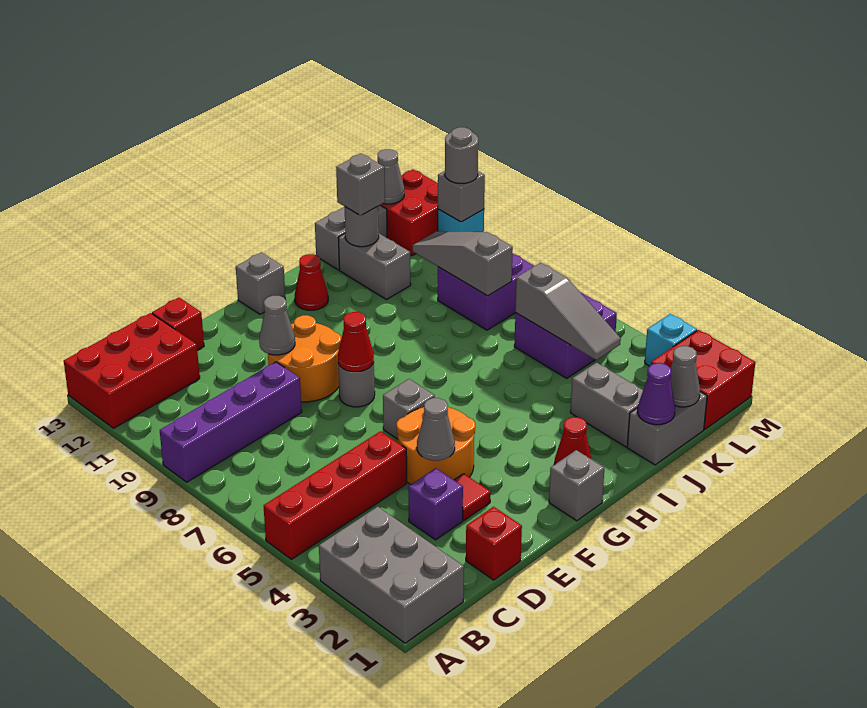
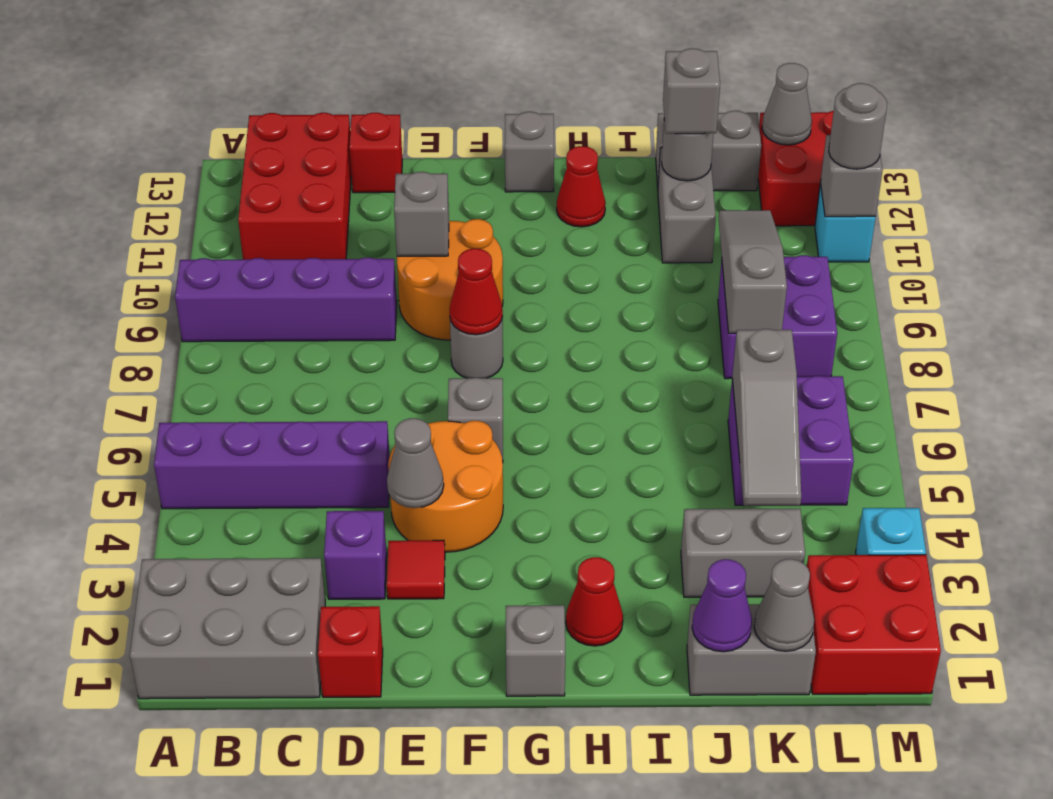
grey 2x3 brick [319,507,464,643] -> grey 2x3 brick turned to [130,558,325,699]
red 1x4 brick [264,431,407,559] -> purple 1x4 brick [154,421,390,509]
red 2x3 brick [64,313,200,428] -> red 2x3 brick turned to [238,113,351,260]
grey 1x1 cone [259,296,295,355] -> grey 1x1 brick [394,172,449,256]
grey 1x2 brick [571,362,643,447] -> grey 1x2 brick turned to [681,509,805,597]

